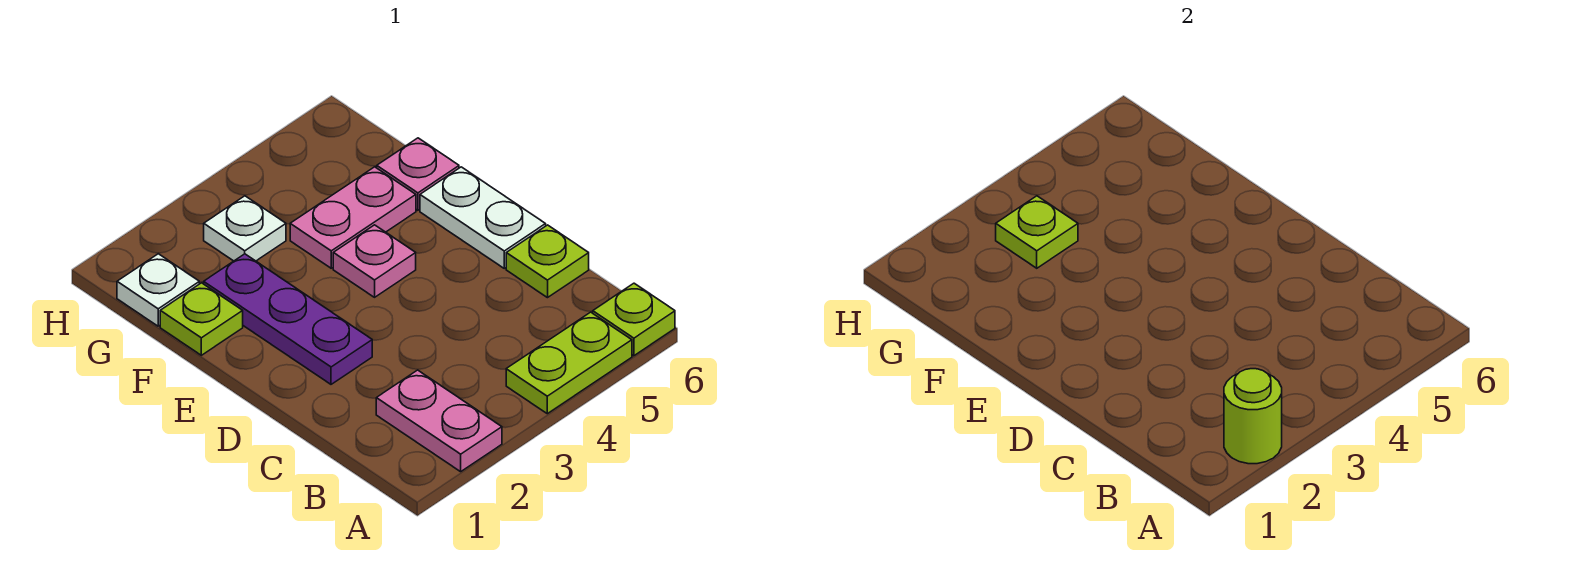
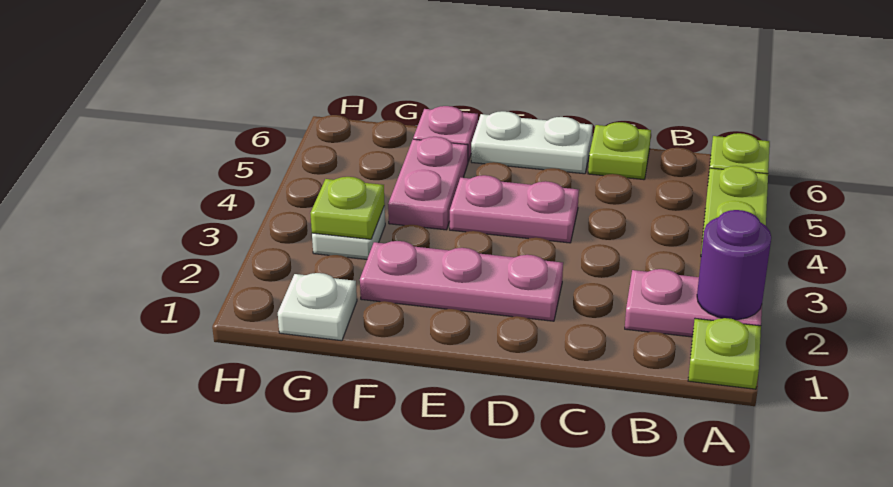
lime 1x1 round brick [1224,369,1282,464] -> purple 1x1 round brick [697,210,771,320]
purple 1x3 plate [204,254,372,384] -> pink 1x3 plate [360,241,563,321]
pink 1x1 plate [333,225,416,297] -> pink 1x2 plate [450,175,579,243]
lime 1x1 plate [160,283,243,355] -> lime 1x1 plate moved to [688,318,761,389]

